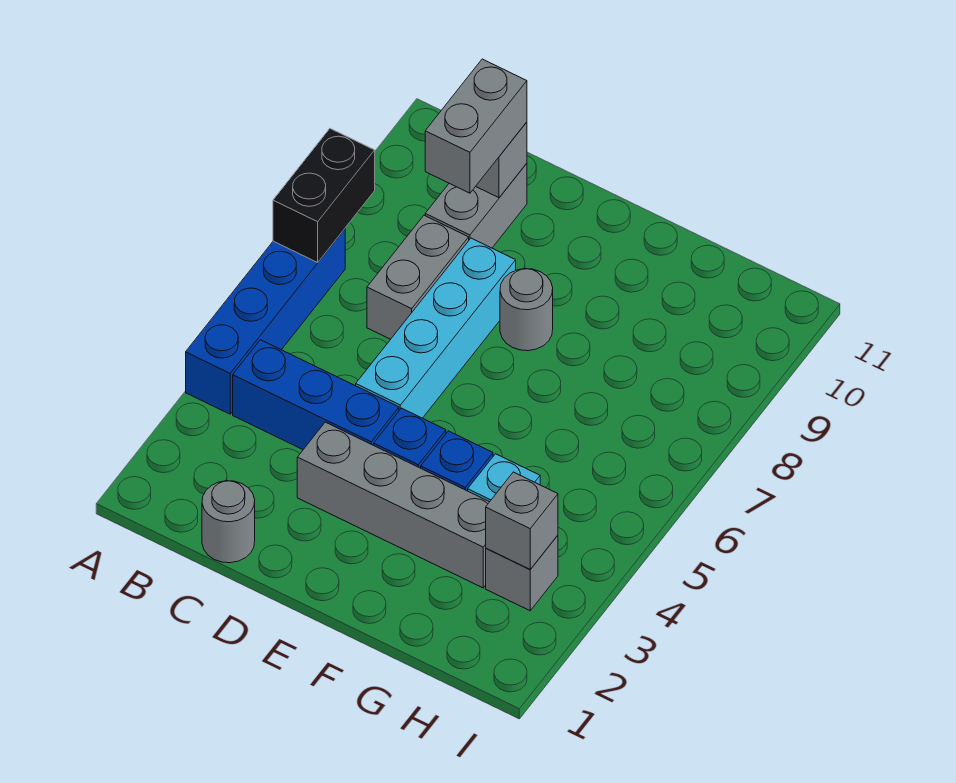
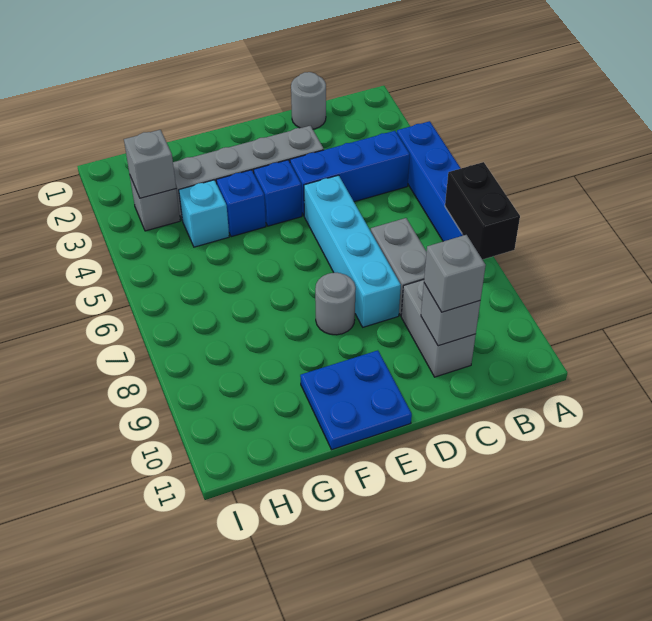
grey 1x2 brick [425,59,527,193] -> grey 1x1 brick [424,235,486,312]
none -> blue 2x2 plate [300,350,412,450]

